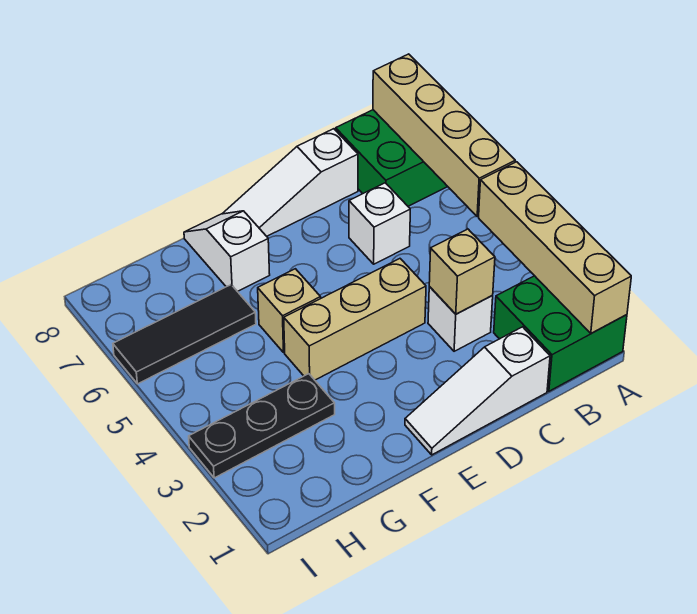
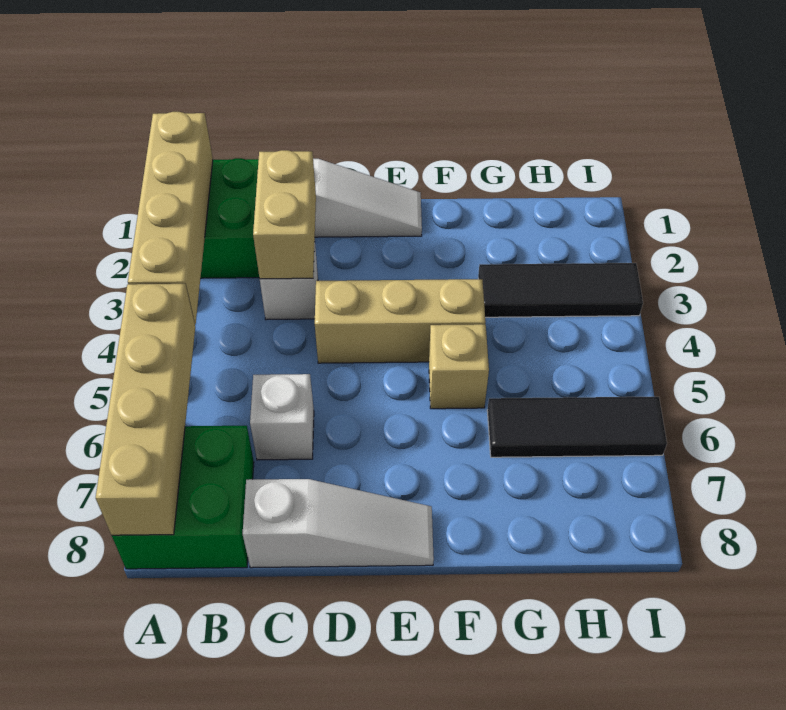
tan 1x1 brick [429,229,495,314] -> tan 1x2 brick [253,150,316,279]
white 1x2 slope [184,211,270,292] -> none
black 1x3 plate [189,374,335,478] -> black 1x3 tile [478,263,643,317]

